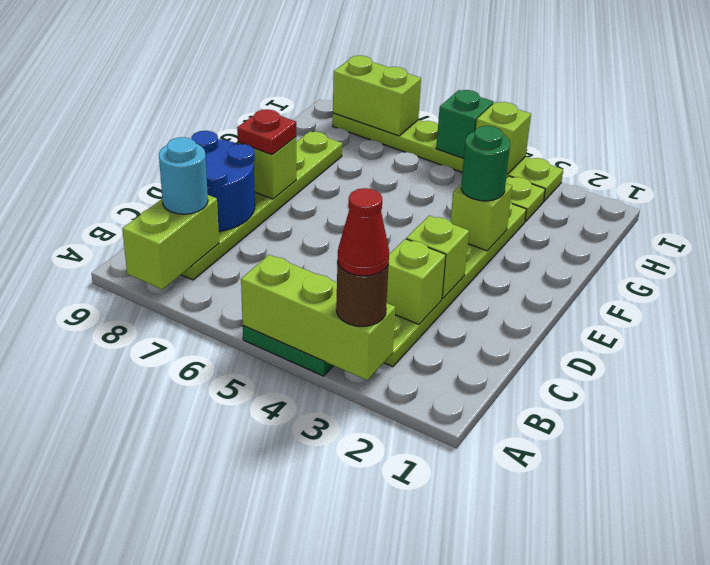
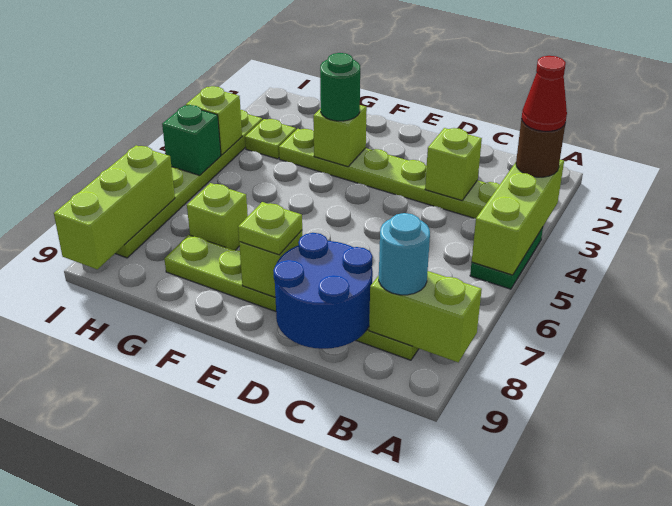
lime 1x1 brick [406,216,469,299] -> lime 1x1 brick moved to [187,183,248,250]
red 1x1 plate [237,109,296,155] -> lime 1x1 plate [238,202,302,255]
lime 1x2 brick [333,55,421,136] -> lime 1x3 brick [54,145,175,269]

